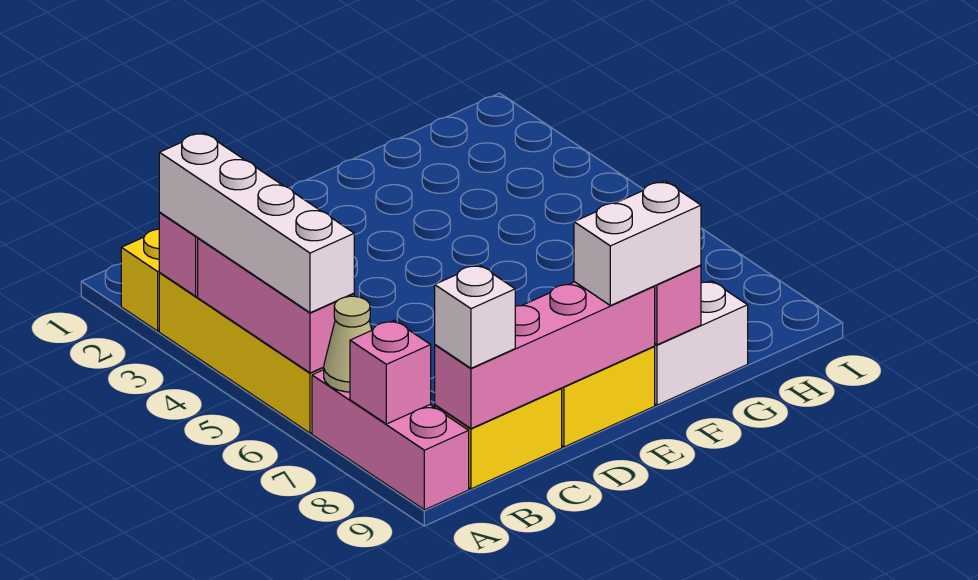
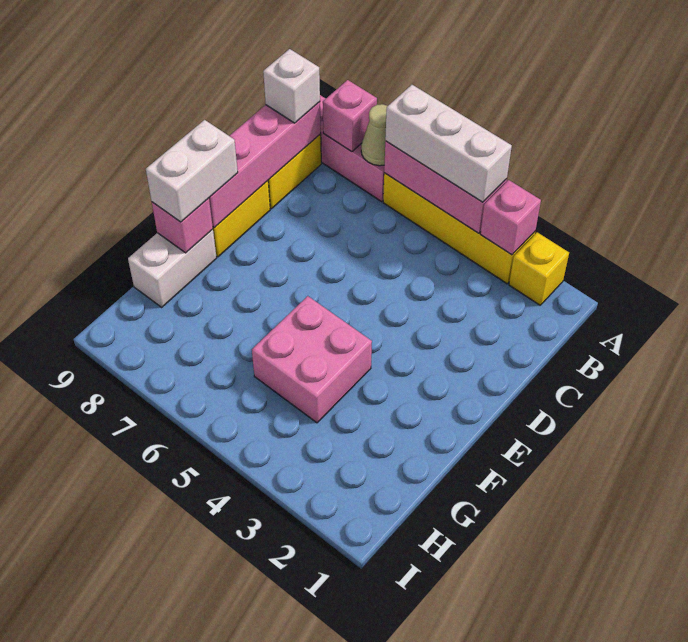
white 1x4 brick [159,132,354,313] -> white 1x3 brick [385,85,512,202]
none -> pink 2x2 brick [252,296,372,423]

